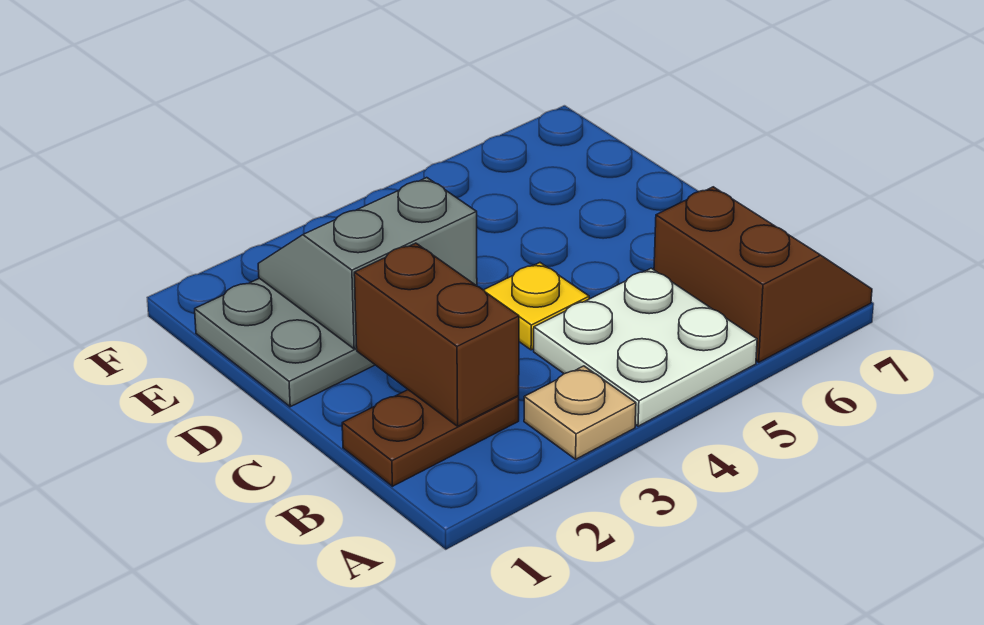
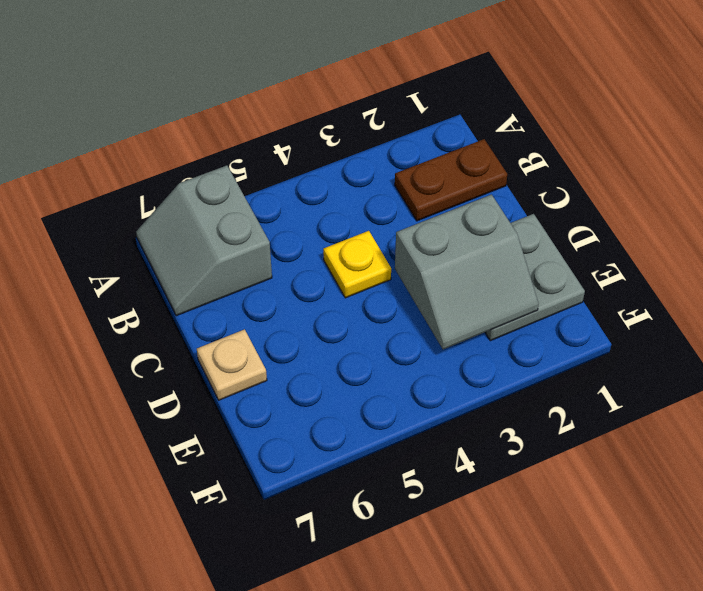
tan 1x1 plate [524,366,636,459] -> tan 1x1 plate moved to [197,329,267,400]
white 2x2 plate [534,268,757,426] -> none
brown 2x2 slope [654,187,872,362] -> grey 2x2 slope [136,165,272,316]
brown 1x2 brick [354,243,519,426] -> none

